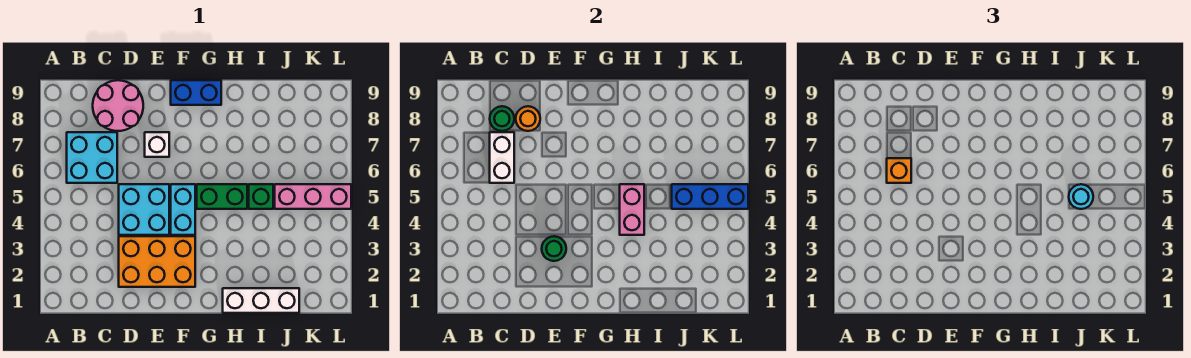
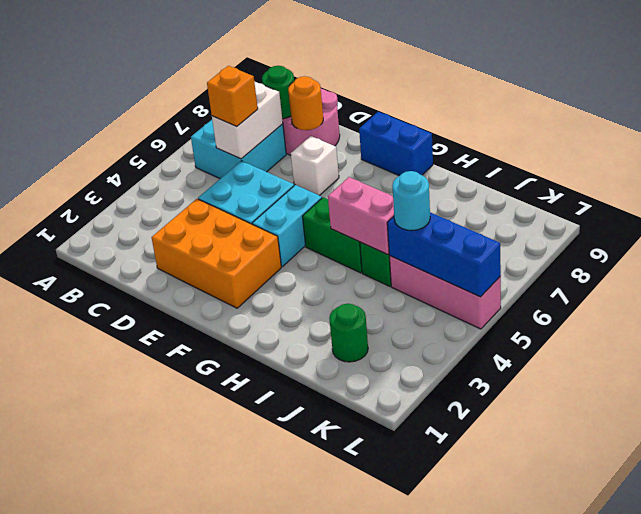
green 1x1 round brick [542,236,566,261] -> green 1x1 round brick moved to [329,304,368,362]
white 1x3 brick [223,288,299,313] -> none
pink 1x2 brick [620,184,644,235] -> pink 1x2 brick turned to [328,177,394,255]

